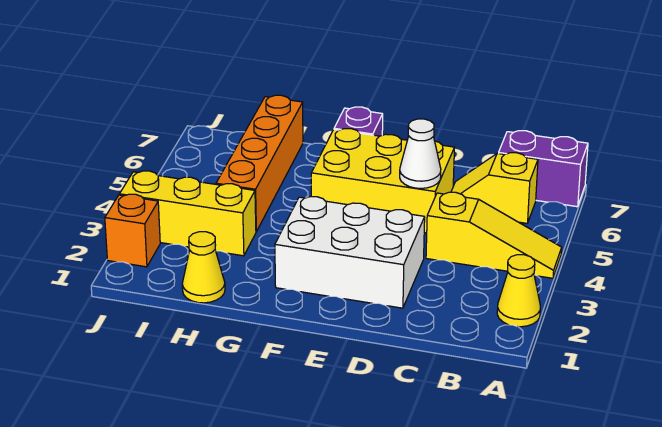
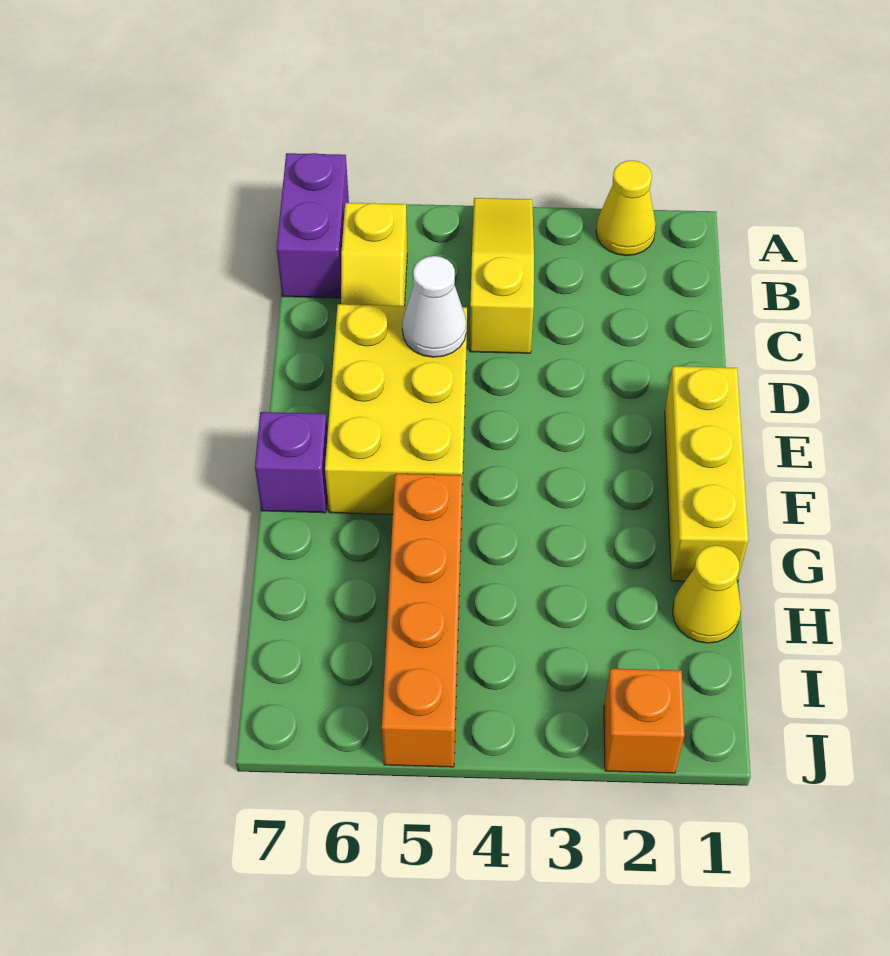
white 2x3 brick [275,197,425,308] -> none
yellow 1x3 brick [120,171,256,256] -> yellow 1x3 brick moved to [665,366,748,582]
orange 1x4 brick [216,95,303,232] -> orange 1x4 brick turned to [382,474,462,767]

